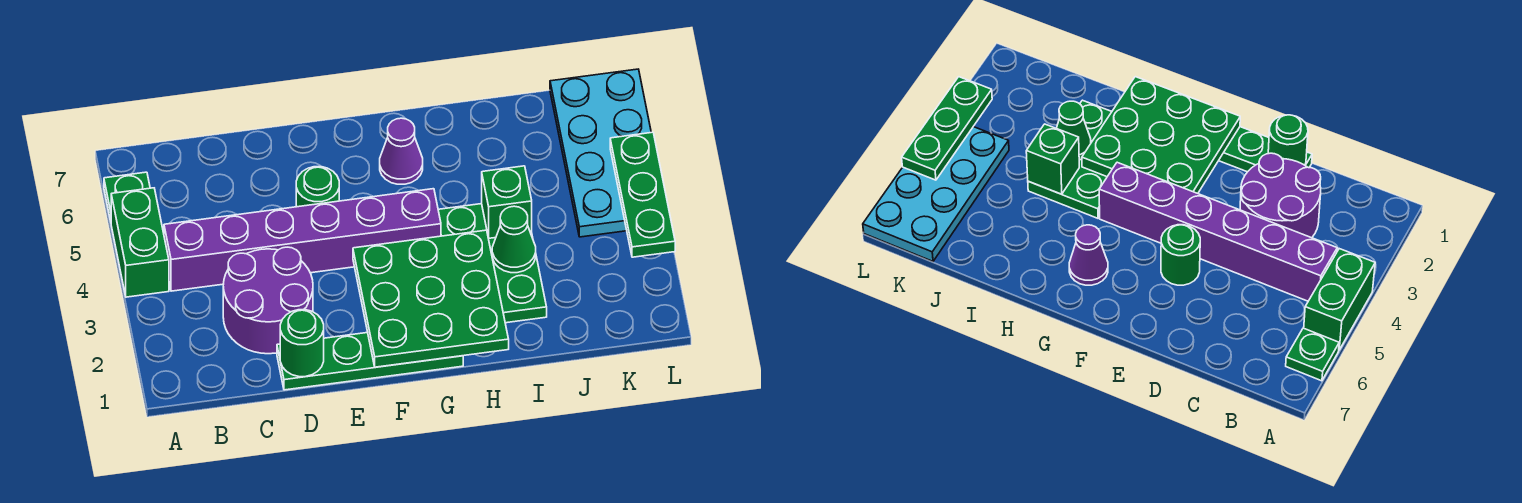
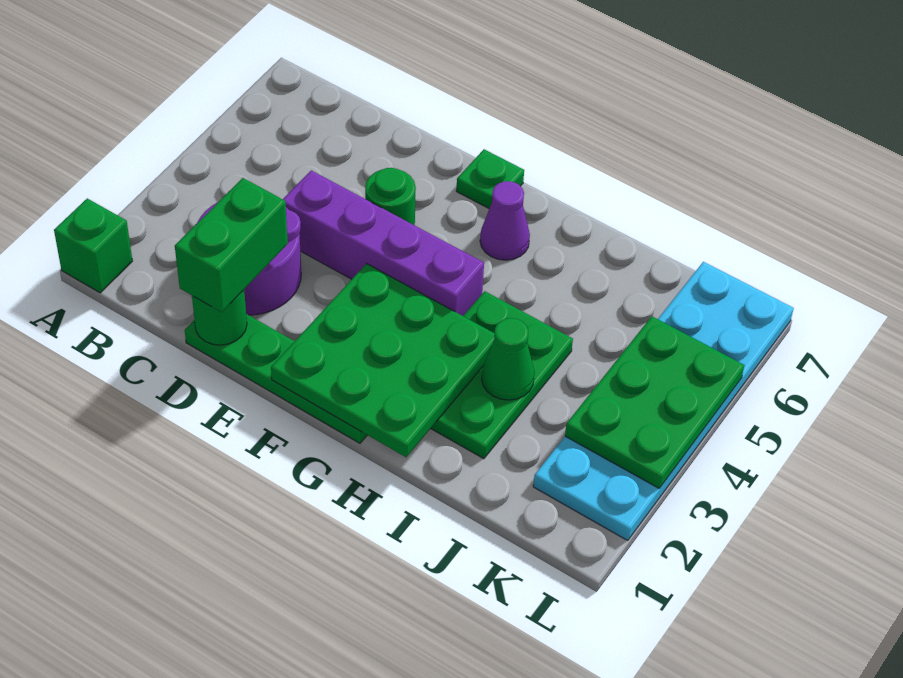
green 1x2 brick [111,188,169,297] -> green 1x2 brick moved to [175,178,288,312]
green 1x1 plate [104,172,150,221] -> green 1x1 plate moved to [456,149,524,208]
purple 1x6 brick [164,189,441,291] -> purple 1x4 brick [283,170,484,316]
green 1x1 brick [482,166,532,238] -> green 1x1 brick moved to [54,198,132,293]
cyan 2x4 plate [550,69,651,237] -> cyan 2x6 plate [533,262,794,540]
green 1x3 plate [610,132,675,257] -> green 2x3 plate [565,316,744,488]

